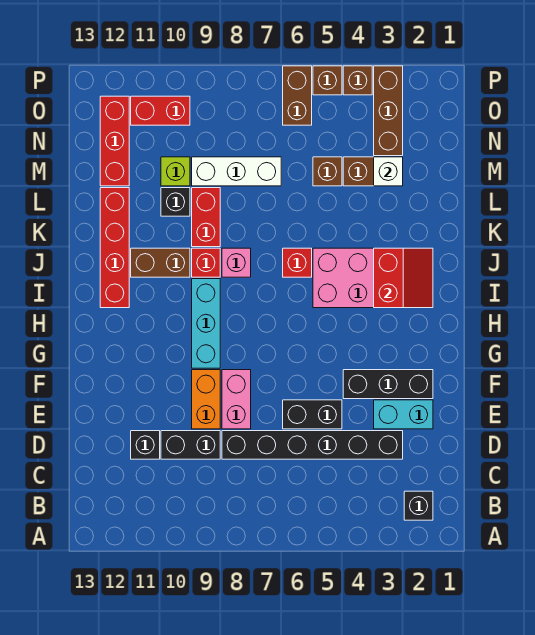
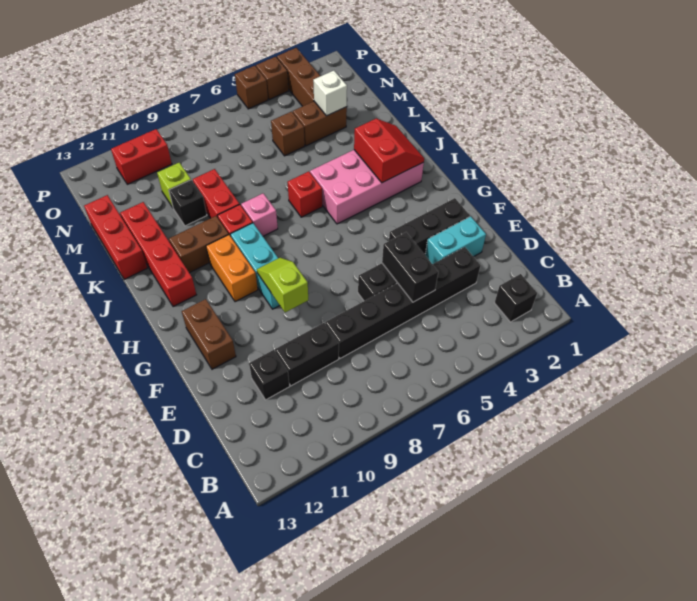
none -> black 1x2 brick [382,232,438,302]
pink 1x2 brick [222,370,251,429] -> none
orange 1x2 brick [192,370,220,429] -> orange 1x2 brick moved to [206,235,258,302]
none -> lime 1x2 slope [257,258,308,312]
white 1x3 brick [192,157,281,186] -> none
red 1x3 brick [100,96,129,186] -> red 1x3 brick moved to [84,195,147,279]
brown 1x2 brick [283,66,312,125] -> brown 1x2 brick moved to [182,299,236,369]

